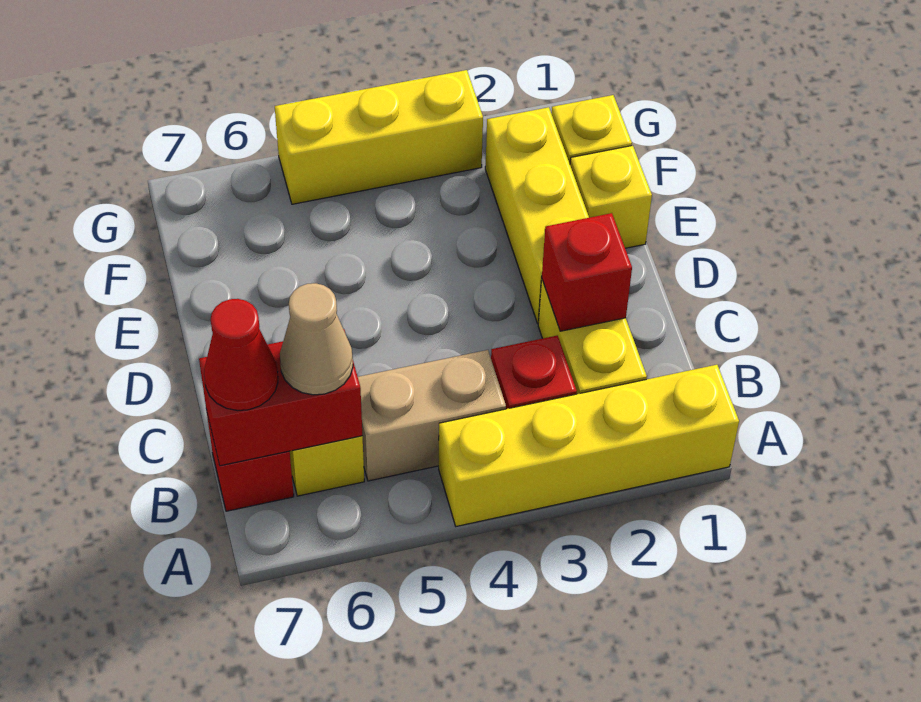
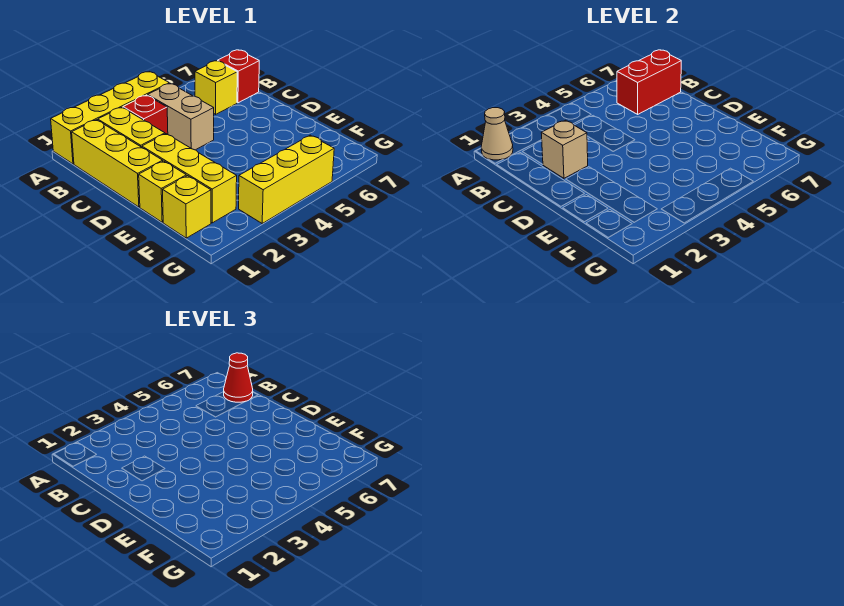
none -> yellow 1x3 brick [72,120,163,207]
tan 1x2 brick [358,350,506,481] -> tan 1x2 brick turned to [148,83,214,150]
tan 1x1 cone [280,283,353,395] -> tan 1x1 cone moved to [481,108,513,160]
red 1x1 brick [542,213,632,331] -> tan 1x1 brick [541,120,588,178]

